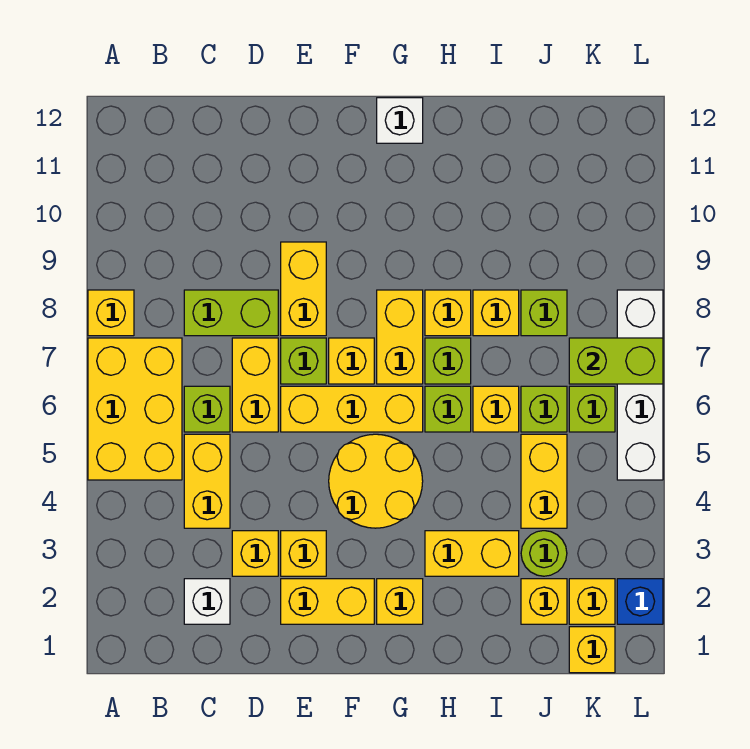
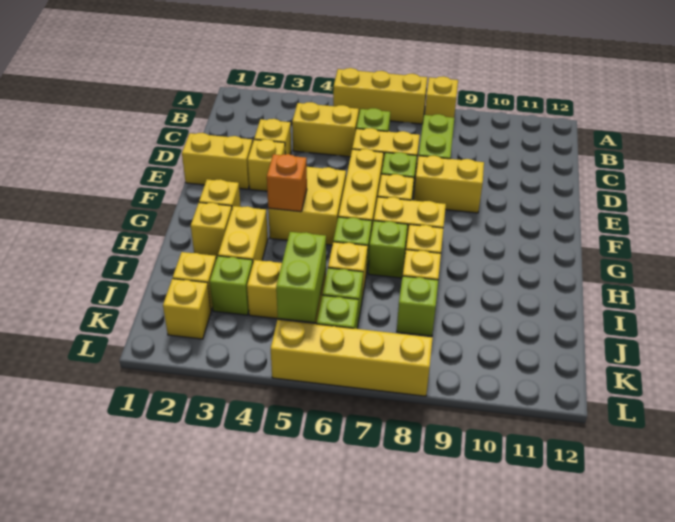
yellow 2x3 brick [88,338,182,480] -> yellow 1x3 brick [333,68,427,124]
white 1x1 brick [184,579,230,624] -> none
yellow 1x2 brick [281,579,374,624] -> yellow 1x2 brick turned to [182,133,253,189]
yellow 2x2 round brick [329,434,423,528] -> yellow 2x2 brick [268,167,346,245]
none -> orange 1x1 brick [267,154,307,212]
white 1x1 brick [377,98,423,143] -> none
lime 1x1 round brick [521,531,567,576] -> lime 1x1 brick [210,256,253,315]
yellow 1x1 brick [569,627,615,673] -> yellow 1x1 brick moved to [191,203,232,258]
lime 1x2 brick [569,338,663,384] -> lime 1x2 brick moved to [276,232,326,322]
blue 1x1 brick [617,579,663,624] -> none
white 1x4 brick [617,290,663,480] -> yellow 1x4 brick [271,320,433,396]

